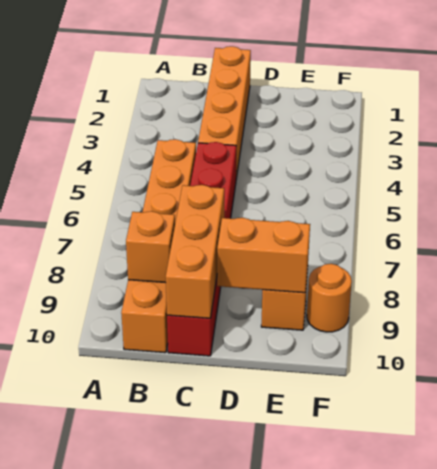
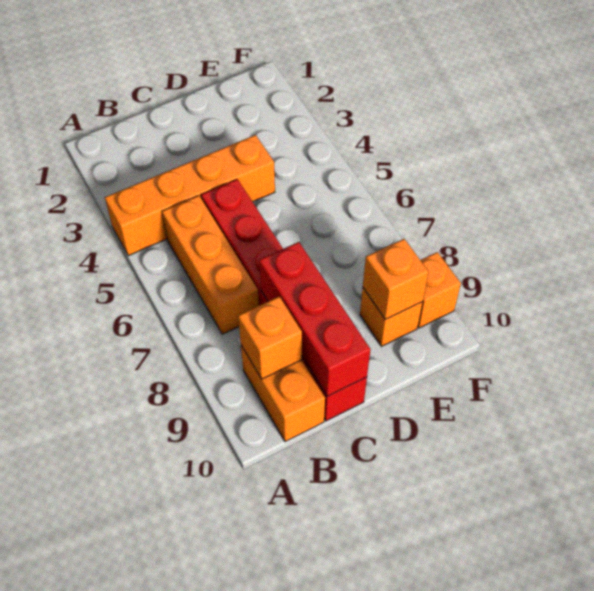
orange 1x4 brick [198,46,251,179] -> orange 1x4 brick turned to [105,135,275,256]
orange 1x3 brick [166,185,224,318] -> red 1x3 brick [259,242,371,396]
orange 1x2 brick [217,218,310,293] -> orange 1x1 brick [363,239,428,319]
orange 1x1 round brick [307,264,352,332] -> orange 1x1 brick [418,252,461,328]

